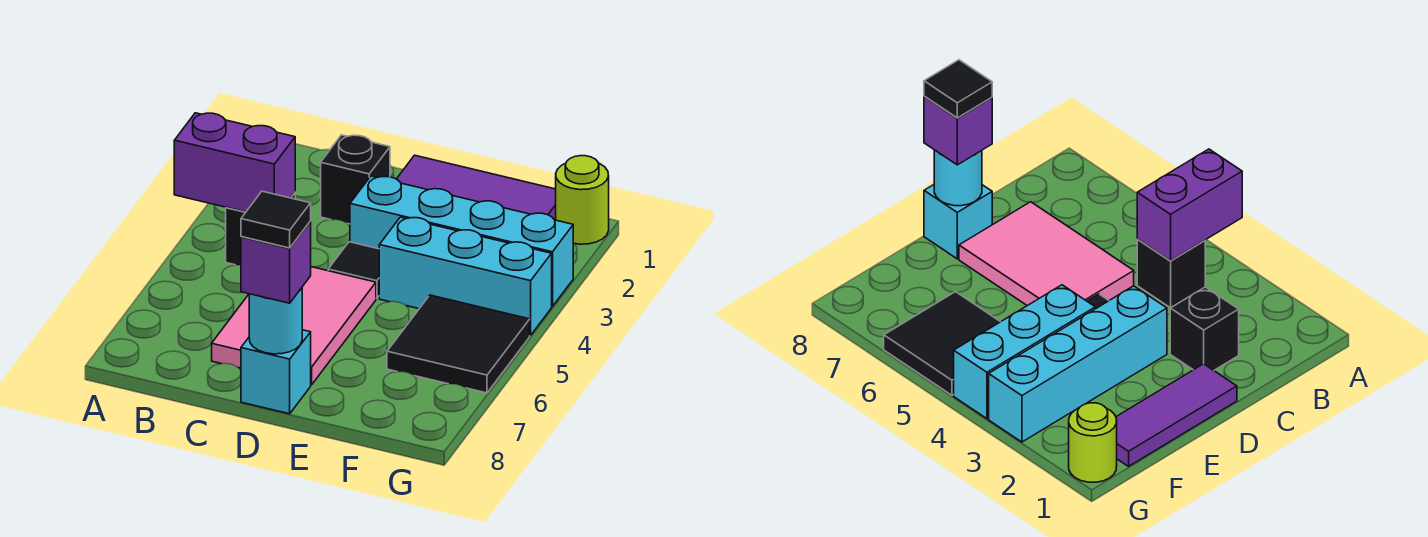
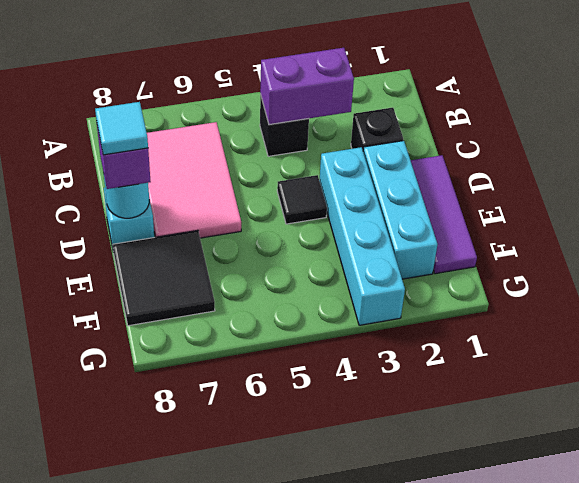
purple 1x2 brick [174,113,295,212] -> purple 1x2 brick turned to [260,48,354,125]
pink 2x3 tile [212,267,376,385] -> pink 2x3 tile turned to [147,122,241,238]
black 1x1 tile [241,191,311,248] -> cyan 1x1 tile [95,102,148,155]
cyan 1x3 brick [379,217,552,335] -> cyan 1x3 brick moved to [363,141,438,279]
black 2x2 tile [387,295,530,393] -> black 2x2 tile moved to [113,230,215,326]
lime 1x1 round brick [556,156,609,244] -> none

